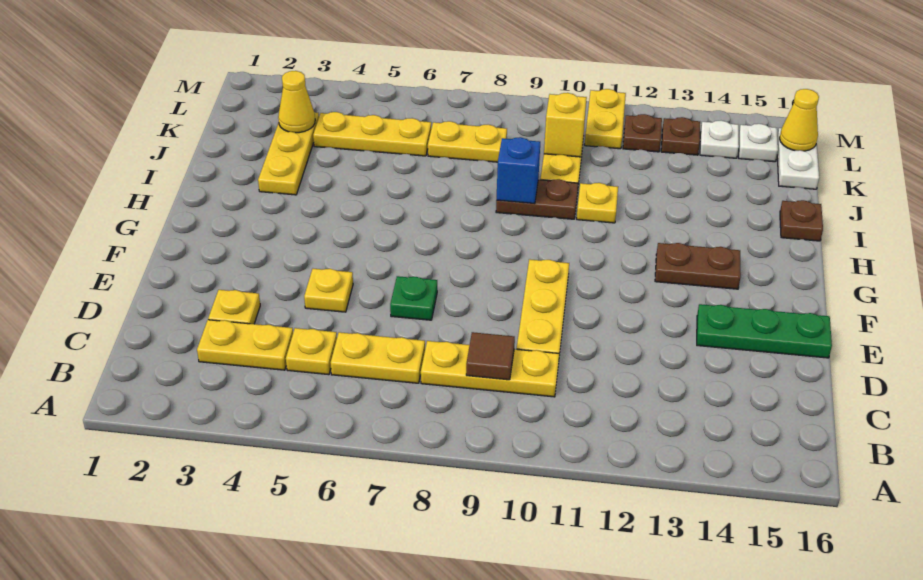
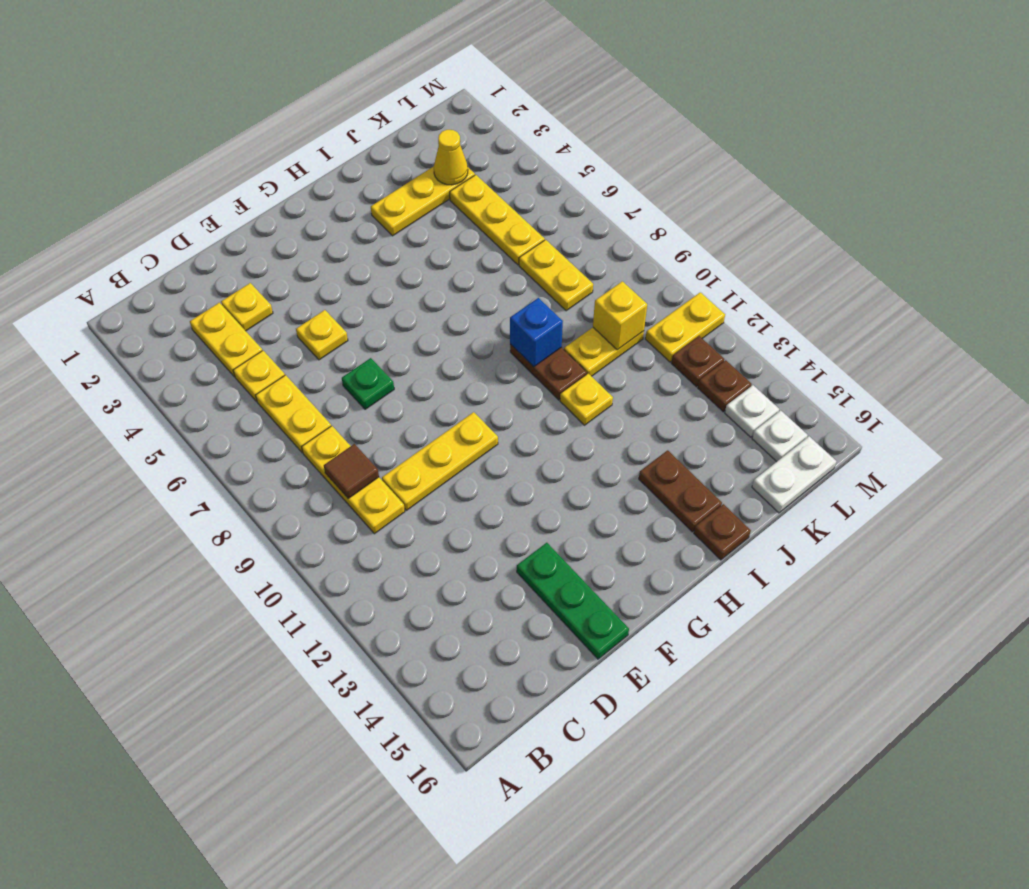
brown 1x2 plate [655,243,741,289] -> brown 1x2 plate moved to [639,450,722,532]
yellow 1x1 cone [780,89,819,151] -> none

